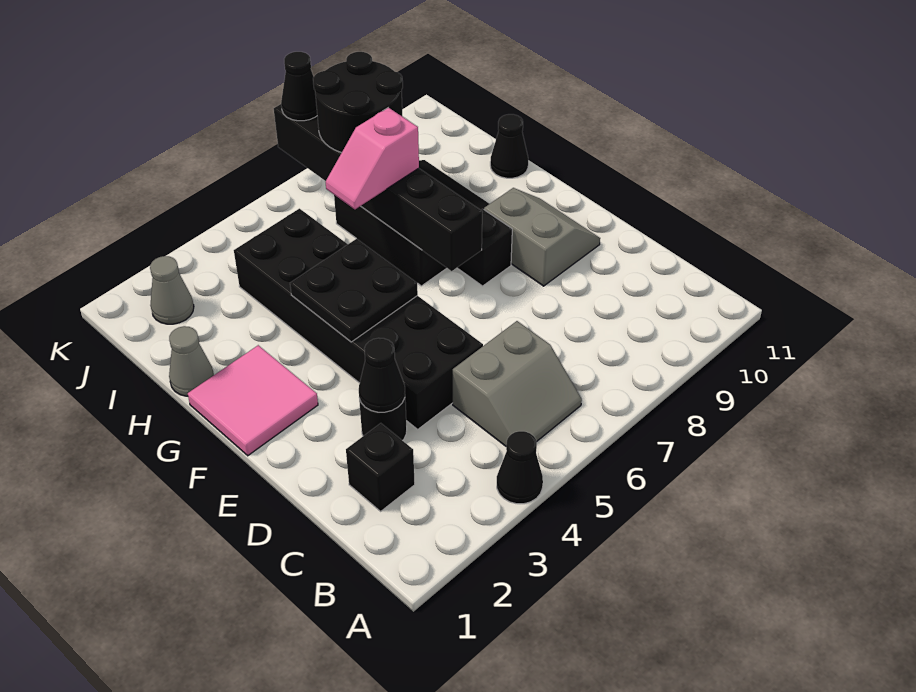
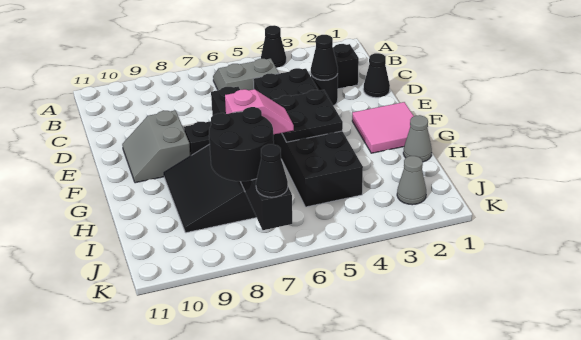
black 1x1 cone [490,114,528,178] -> black 1x1 cone moved to [363,53,390,98]

